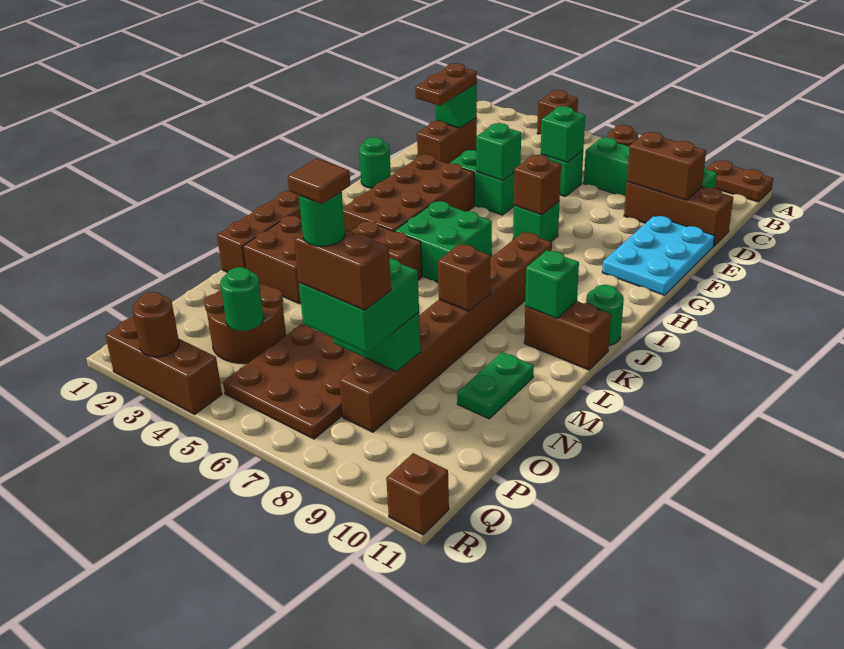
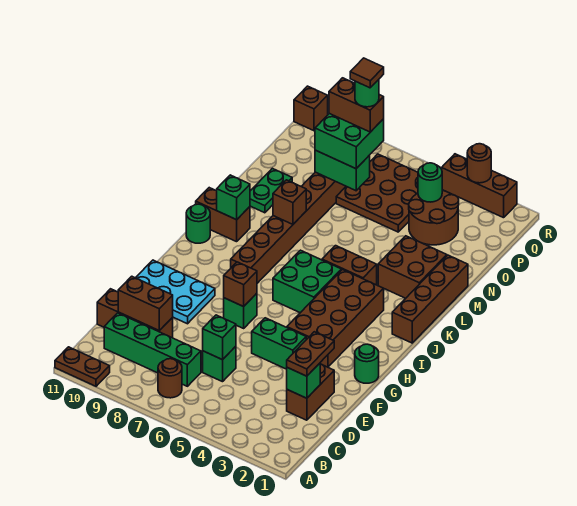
brown 1x1 brick [537,90,578,134] -> none
cyan 2x3 plate [602,216,715,295] -> cyan 2x3 plate turned to [136,260,215,324]
green 1x1 brick [476,123,521,181] -> none

